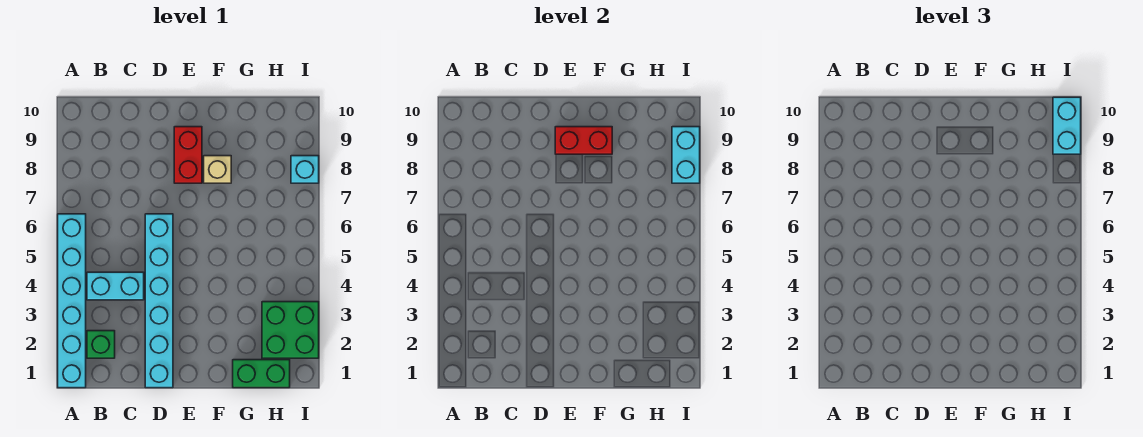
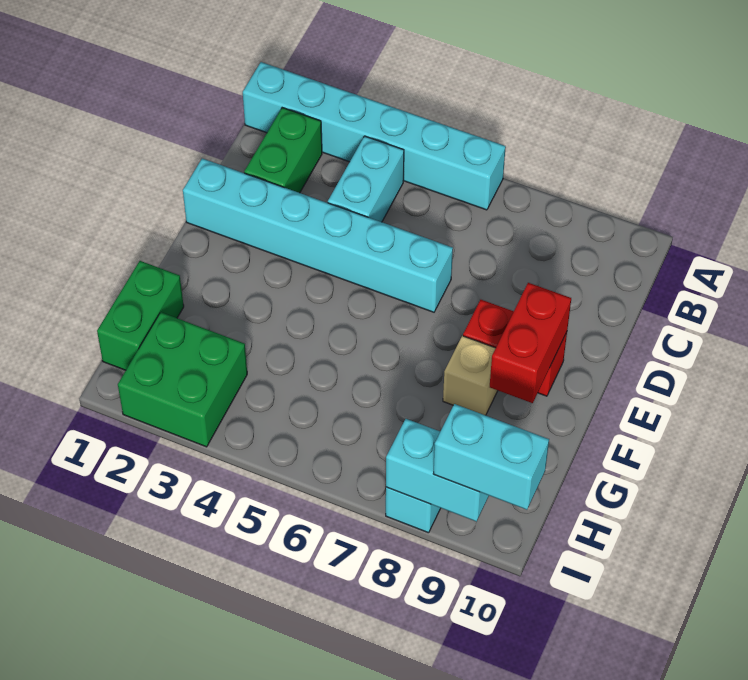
green 1x1 brick [87,331,115,358] -> green 1x2 brick [244,108,322,193]

